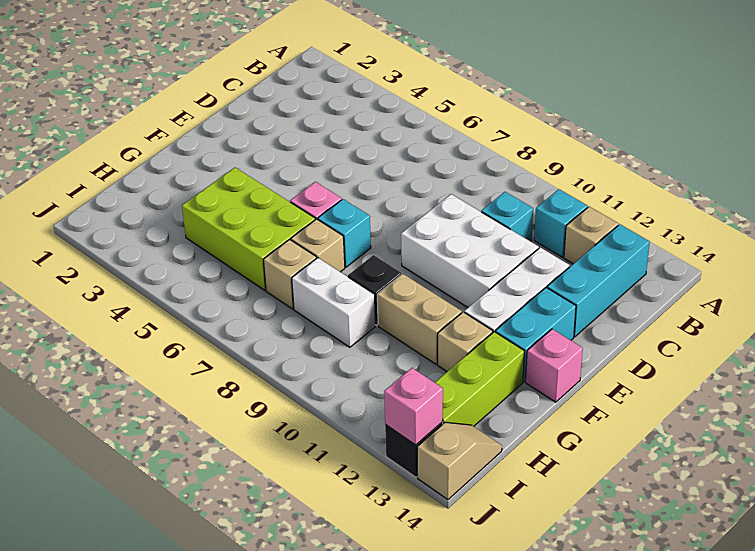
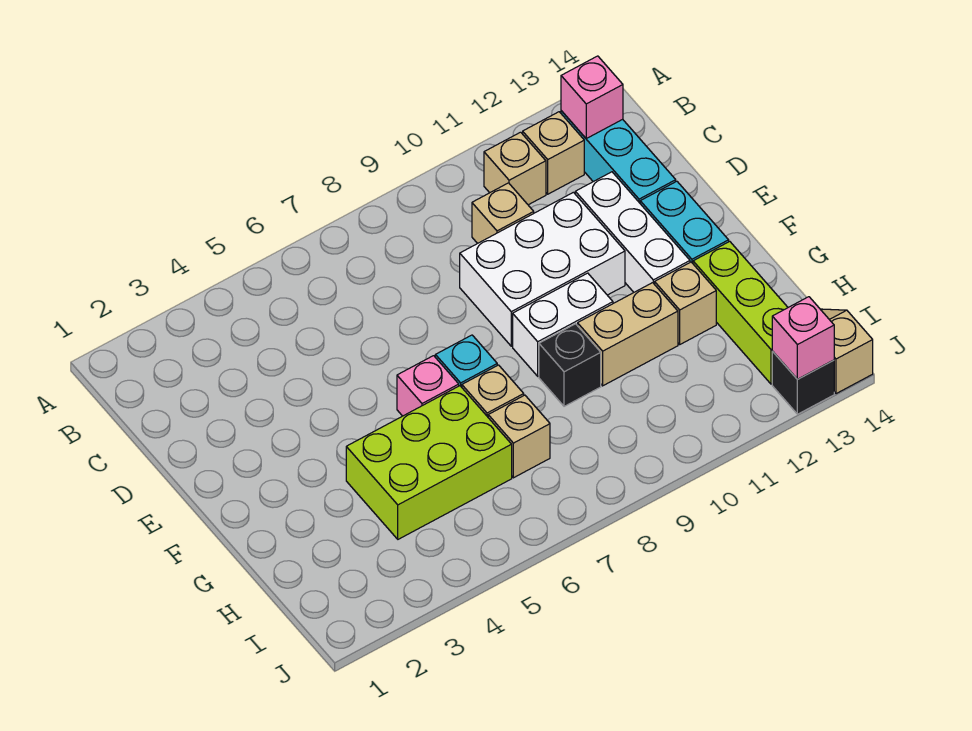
cyan 1x1 brick [534,189,588,257] -> tan 1x1 brick [484,132,546,205]
cyan 1x1 brick [481,192,533,241] -> tan 1x1 brick [472,183,534,243]
pink 1x1 brick [526,329,583,402] -> pink 1x1 brick moved to [561,56,623,138]
white 1x2 brick [292,258,376,347] -> white 1x2 brick moved to [513,273,613,376]

